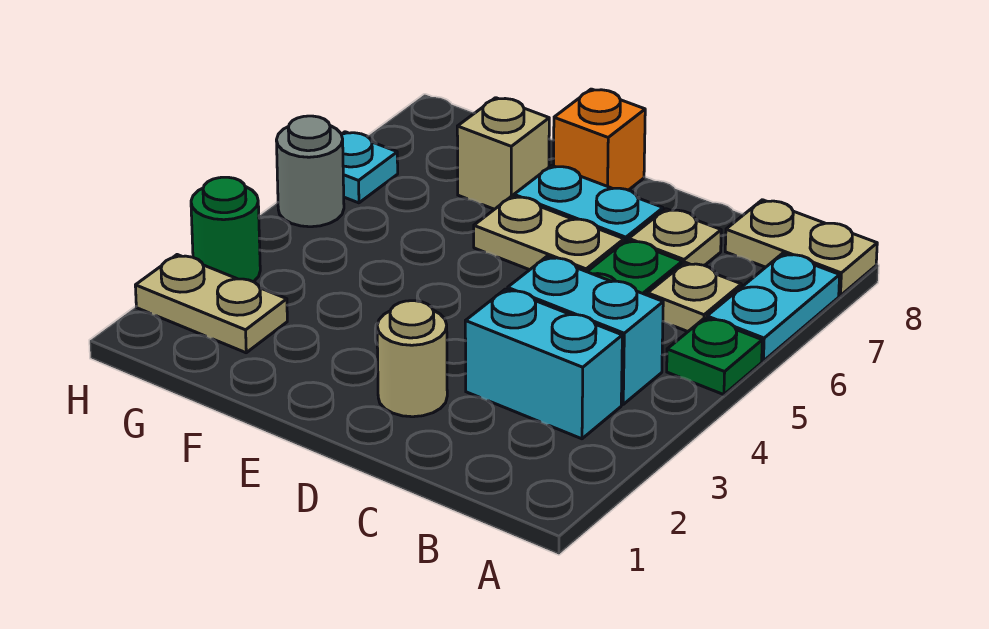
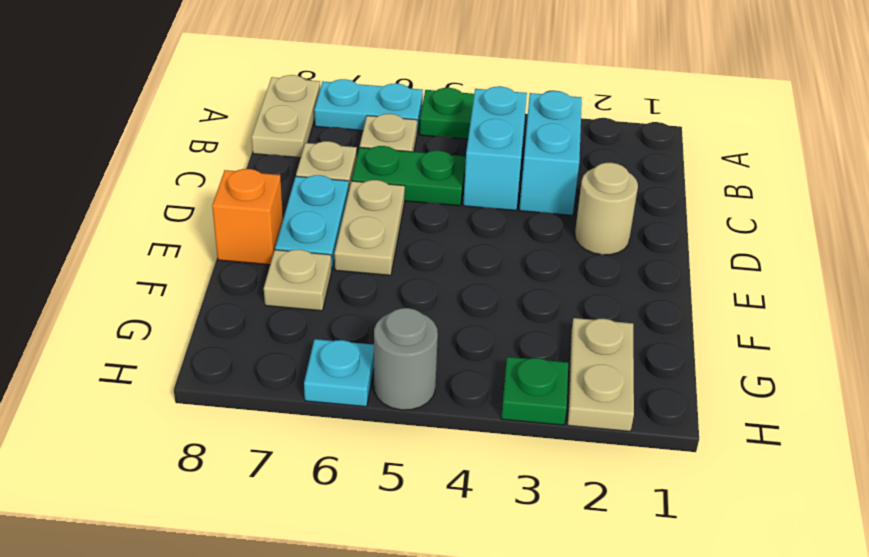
tan 1x1 brick [457,98,549,209] -> tan 1x1 plate [264,250,332,311]
green 1x1 round brick [191,177,260,282] -> green 1x1 plate [501,357,568,425]

